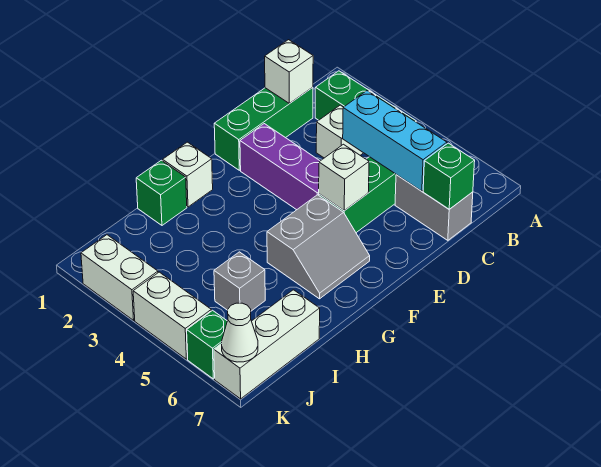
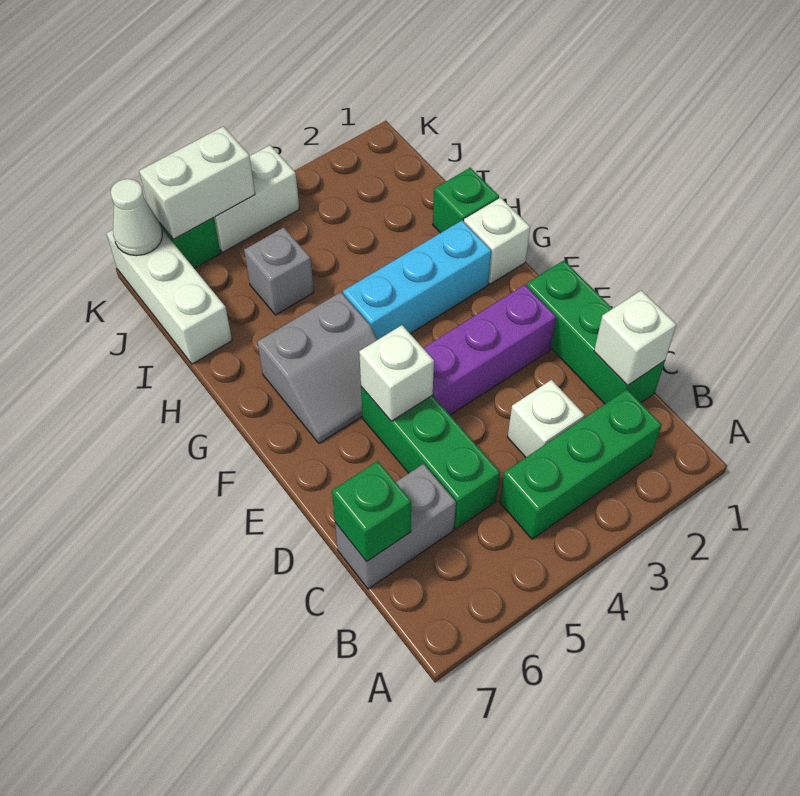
cyan 1x3 brick [343,91,447,191] -> cyan 1x3 brick moved to [343,221,491,340]
grey 2x2 slope [267,195,370,299] -> grey 2x2 slope turned to [257,292,377,443]
white 1x2 brick [81,235,158,320] -> white 1x2 brick moved to [139,126,255,239]

